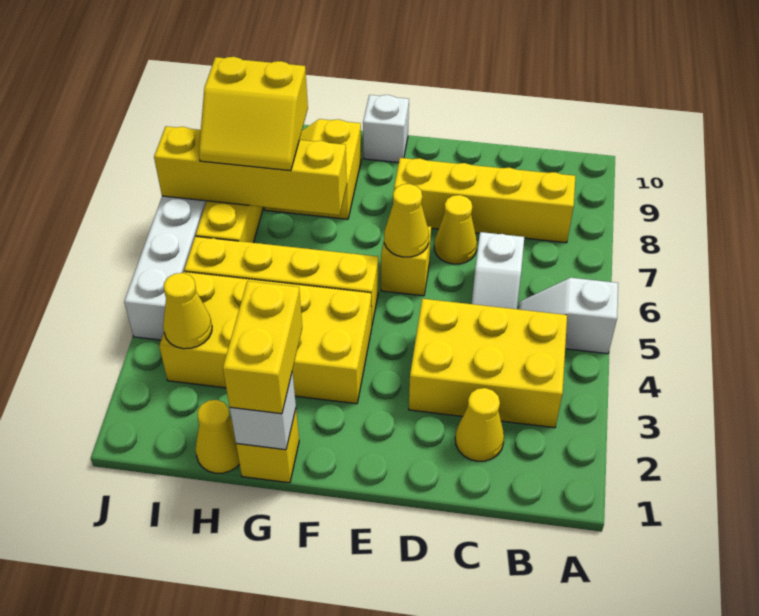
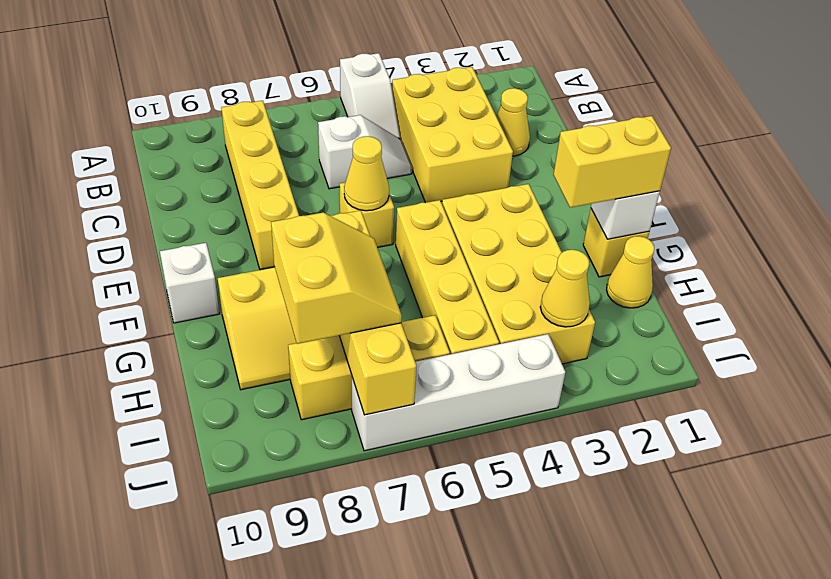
yellow 1x1 cone [434,195,477,264] -> none

